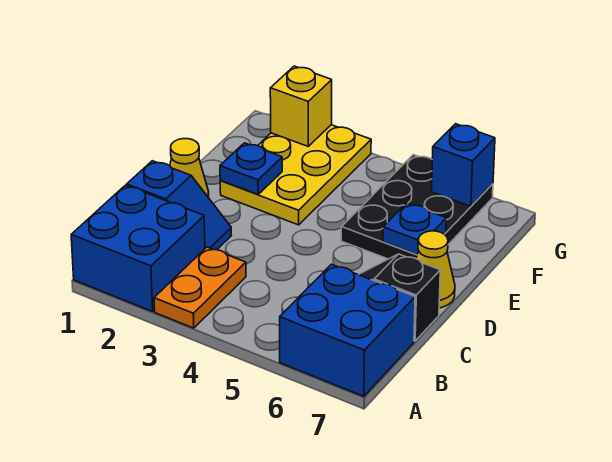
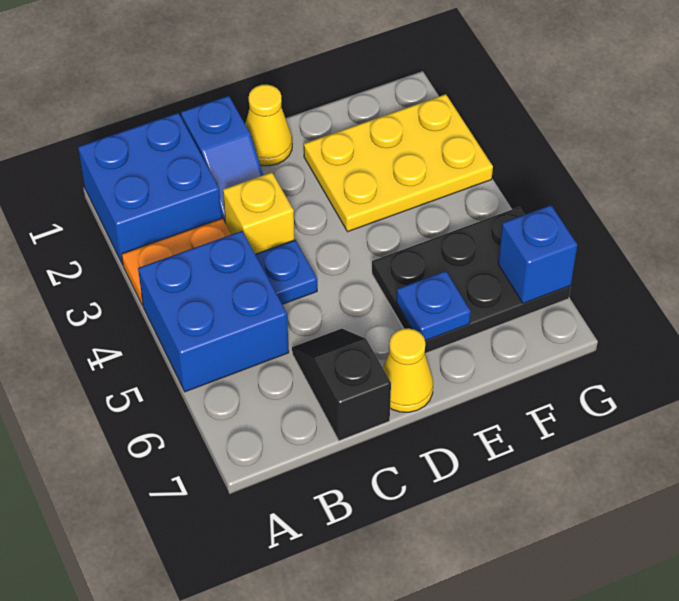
blue 2x2 brick [280,264,415,396] -> blue 2x2 brick moved to [138,231,289,392]
blue 1x1 plate [220,143,282,194] -> blue 1x1 plate moved to [255,240,317,304]
yellow 1x1 brick [270,66,332,146] -> yellow 1x1 brick moved to [223,172,294,254]

